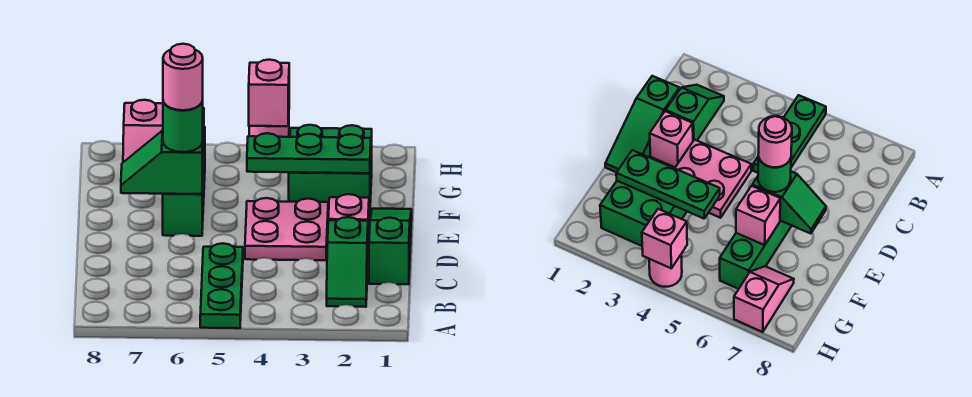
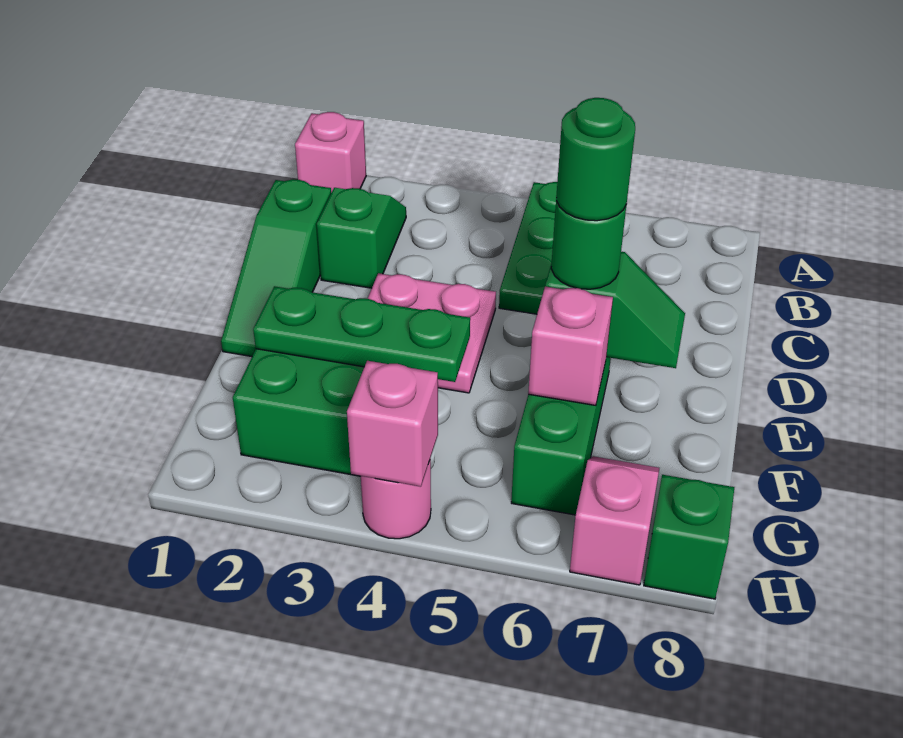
pink 1x1 brick [328,194,369,251] -> pink 1x1 brick moved to [295,112,366,193]
pink 1x1 round brick [163,44,203,110] -> green 1x1 round brick [556,98,635,221]
none -> green 1x1 brick [644,475,734,599]

